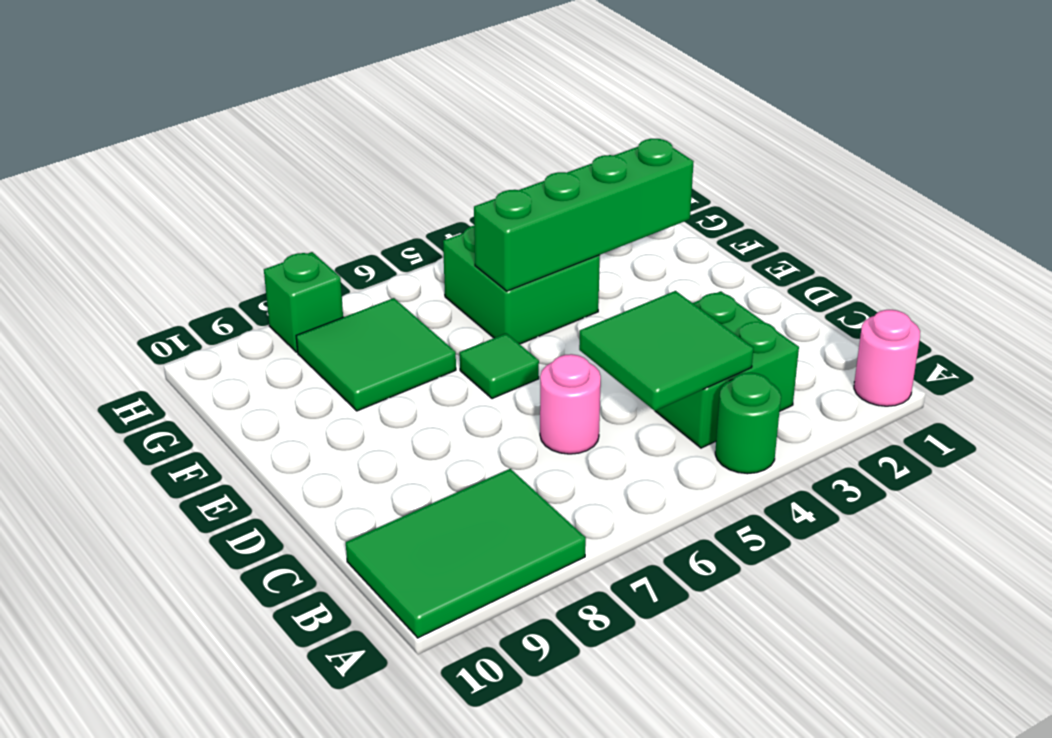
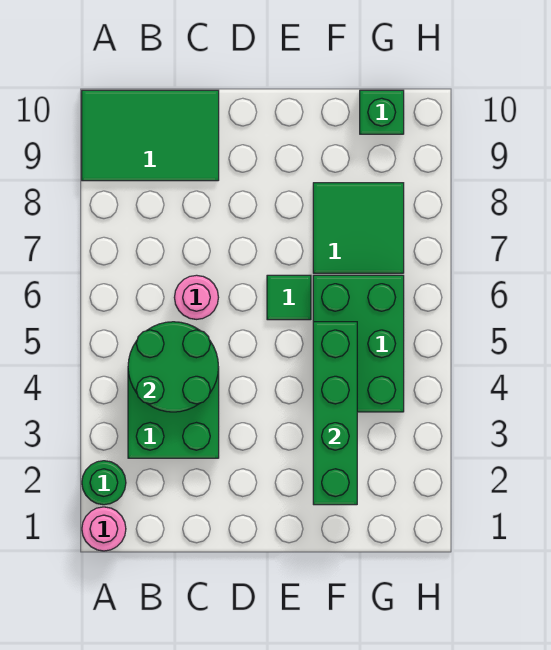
green 1x1 round brick [715,373,781,474] -> green 1x1 round brick moved to [82,461,126,505]
green 2x3 tile [346,469,586,638] -> green 2x3 tile turned to [82,90,219,181]
green 2x2 tile [579,291,753,411] -> green 2x2 round brick [128,322,218,412]
green 2x2 brick [443,226,600,344] -> green 2x3 brick [313,275,404,412]
green 1x1 brick [264,252,343,352] -> green 1x1 brick moved to [360,90,404,134]

